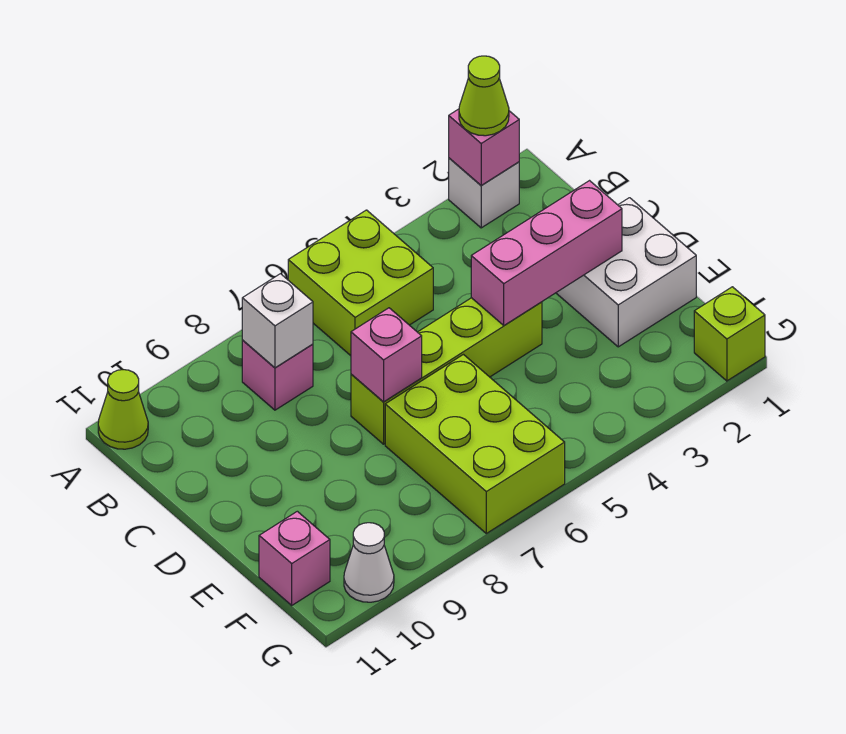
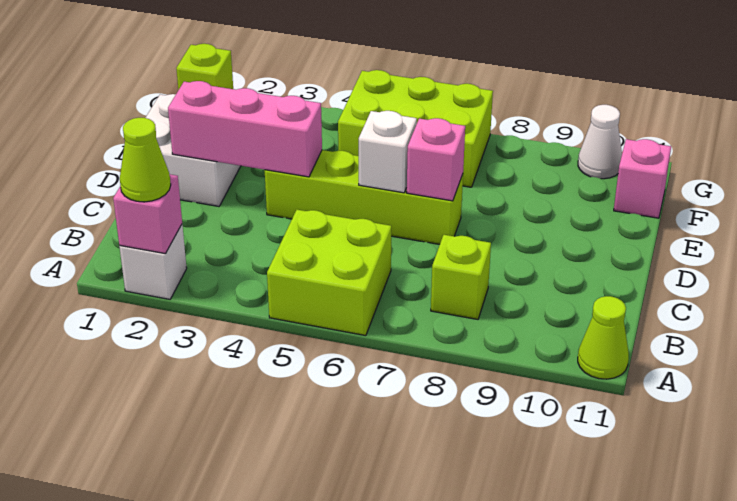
pink 1x1 brick [242,340,313,410] -> lime 1x1 brick [431,235,491,319]
white 1x1 brick [242,274,313,368] -> white 1x1 brick moved to [359,111,417,193]
lime 2x3 brick [385,355,565,533] -> lime 2x3 brick turned to [338,70,493,187]

